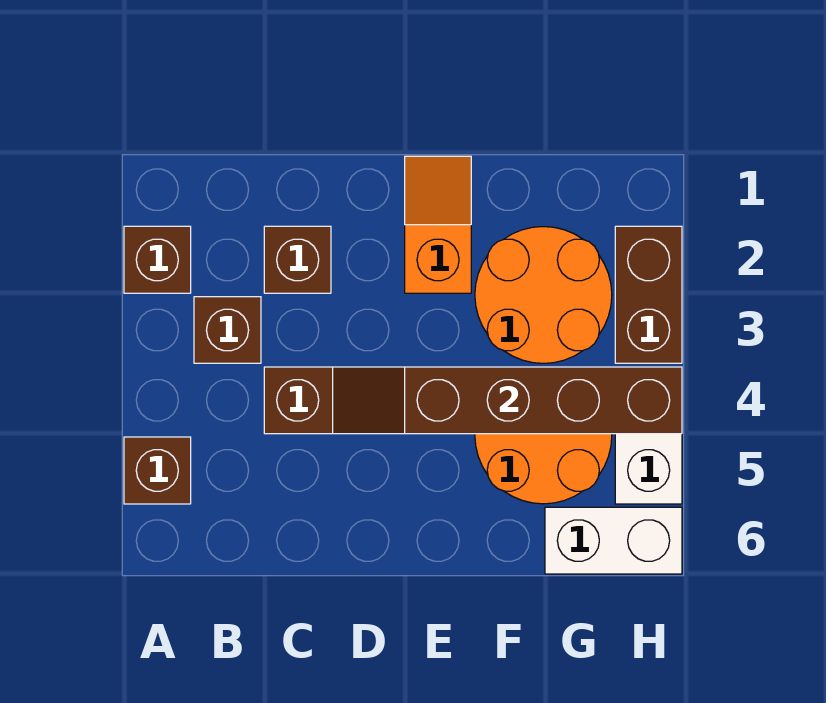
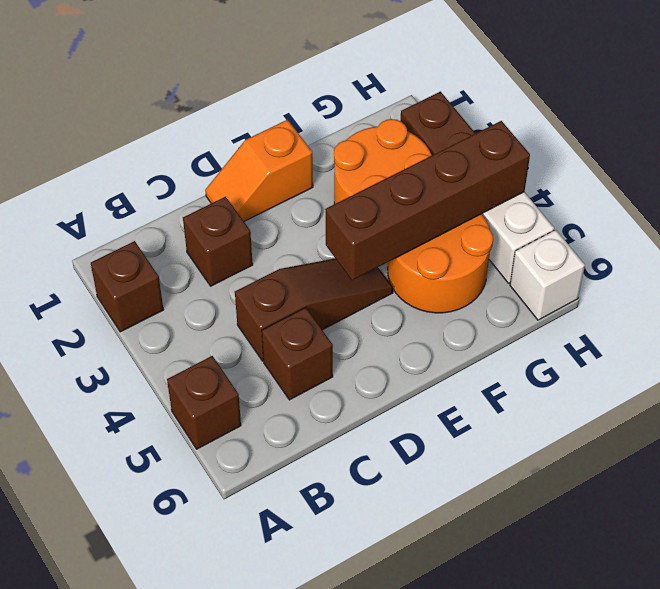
brown 1x1 brick [194,297,261,363] -> brown 1x1 brick moved to [262,308,333,400]
orange 1x2 slope [405,156,471,293] -> orange 1x2 slope turned to [205,120,313,221]
white 1x2 brick [545,507,682,574] -> white 1x1 brick [510,230,585,320]

